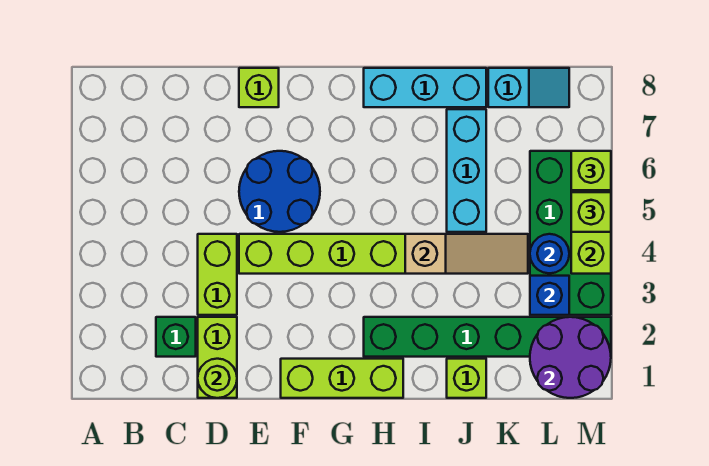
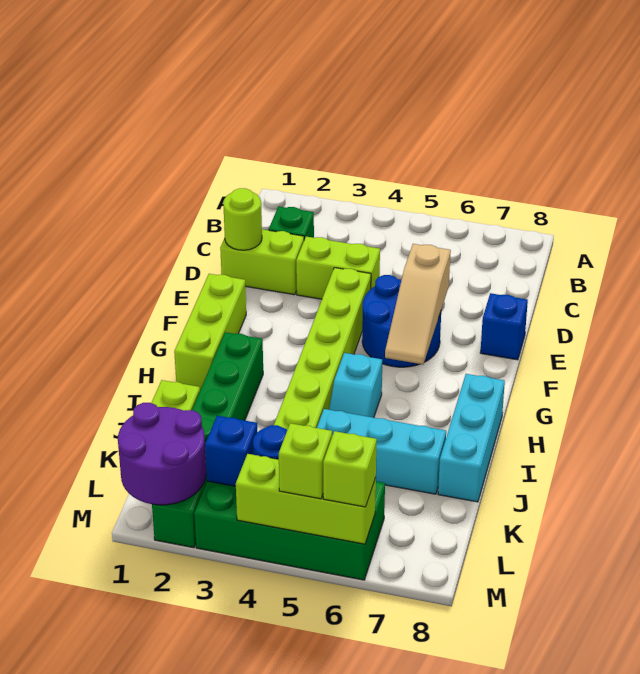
lime 1x1 brick [239,68,279,107] -> blue 1x1 brick [480,293,528,360]
tan 1x3 slope [405,234,528,274] -> tan 1x3 slope moved to [385,244,451,364]
cyan 1x2 slope [488,68,569,107] -> cyan 1x2 slope moved to [329,353,382,418]

